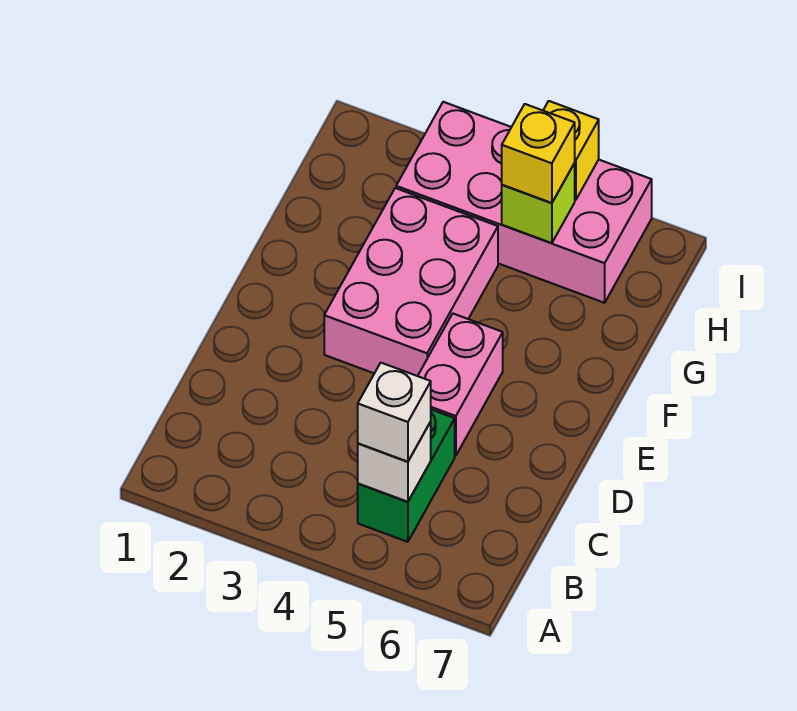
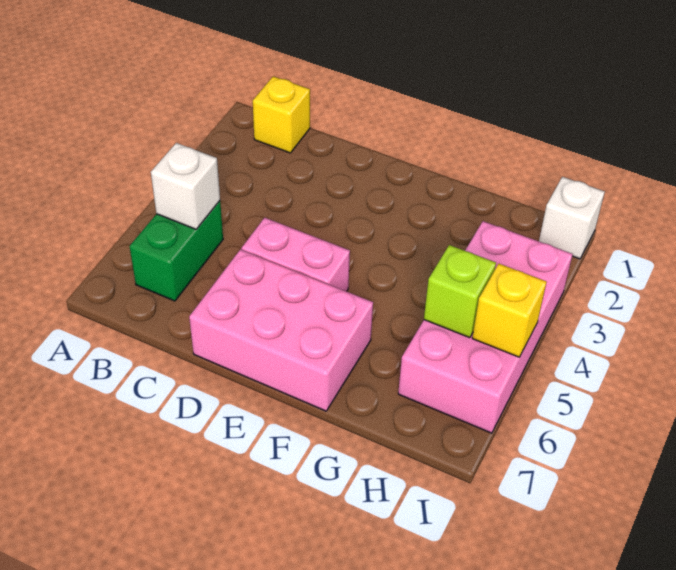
green 1x2 brick [358,410,455,542] -> green 1x2 brick turned to [130,201,223,301]
white 1x1 brick [358,363,431,462] -> white 1x1 brick moved to [539,177,605,259]
pink 2x3 brick [324,188,498,376] -> pink 2x3 brick moved to [189,250,373,411]
yellow 1x1 brick [502,104,575,203] -> yellow 1x1 brick moved to [253,76,310,153]

